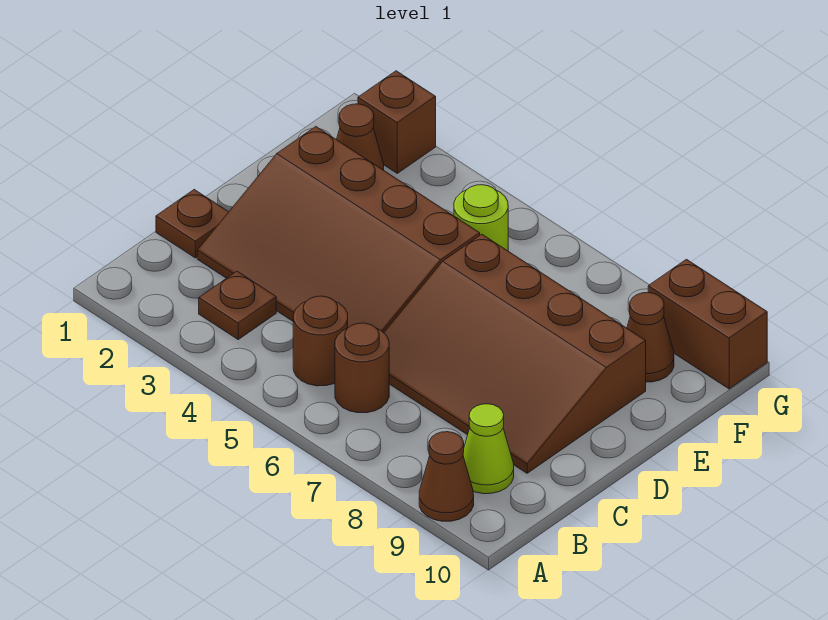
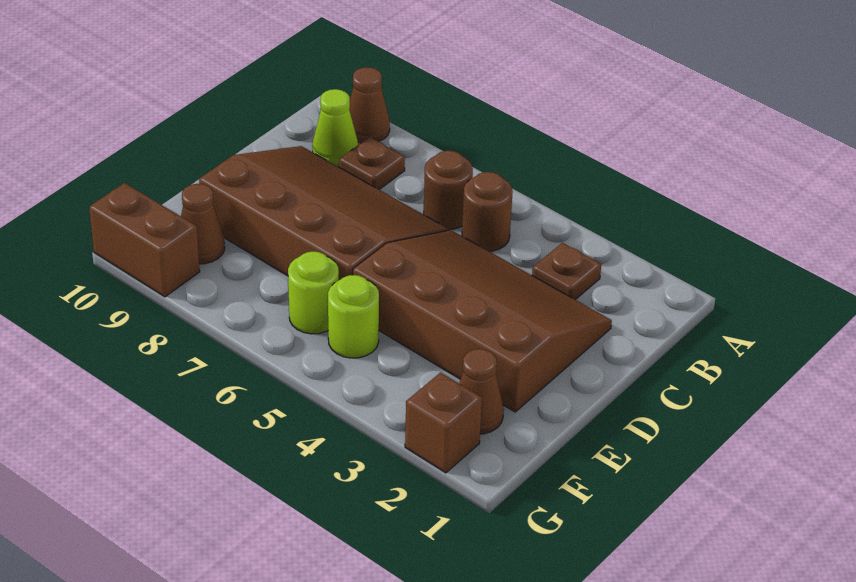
brown 1x1 plate [156,190,228,258] -> brown 1x1 plate moved to [339,137,405,189]
none -> lime 1x1 round brick [288,251,339,334]

